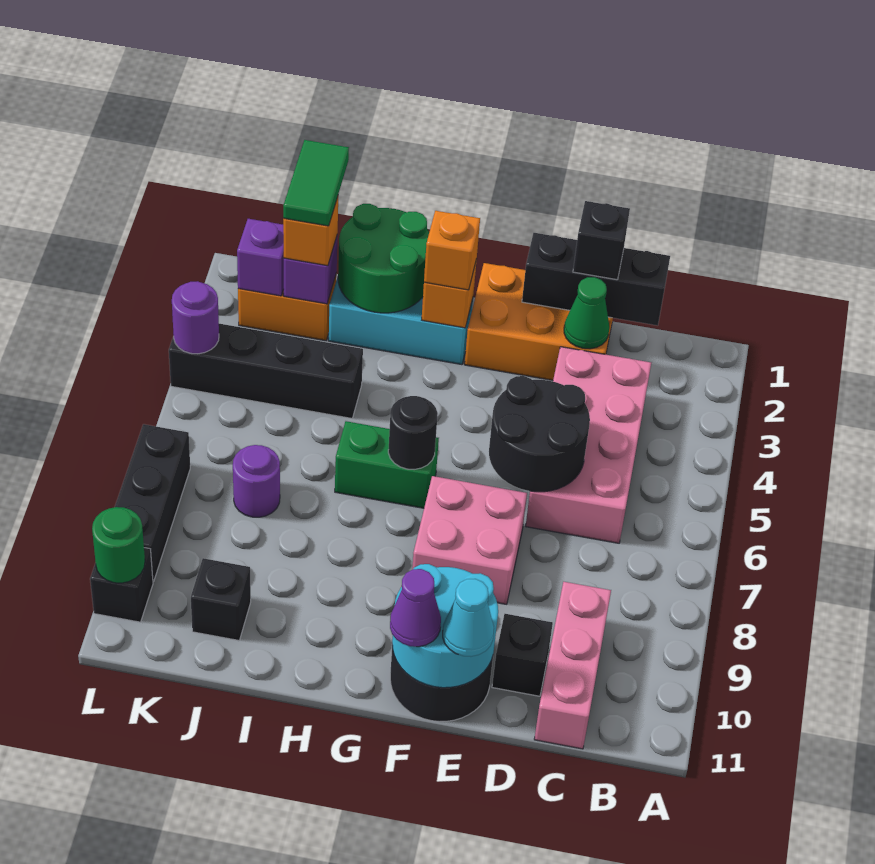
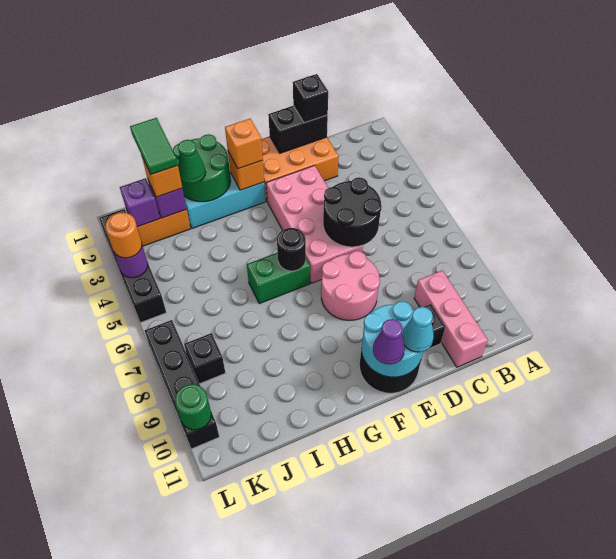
black 1x3 brick [522,233,670,326] -> black 1x2 brick [268,106,328,153]
pink 2x4 brick [526,347,651,543] -> pink 2x4 brick moved to [266,165,363,283]
green 1x1 cone [564,277,609,349] -> green 1x1 cone moved to [178,140,206,184]
pink 2x2 brick [412,476,527,604] -> pink 2x2 round brick [321,251,380,320]
black 1x4 brick [169,324,363,418] -> black 1x4 brick turned to [99,209,166,323]
purple 1x1 round brick [233,445,280,517] -> none
black 1x1 brick [191,558,251,640] -> black 1x1 brick moved to [184,333,225,384]
none -> orange 1x1 round brick [105,213,142,258]

